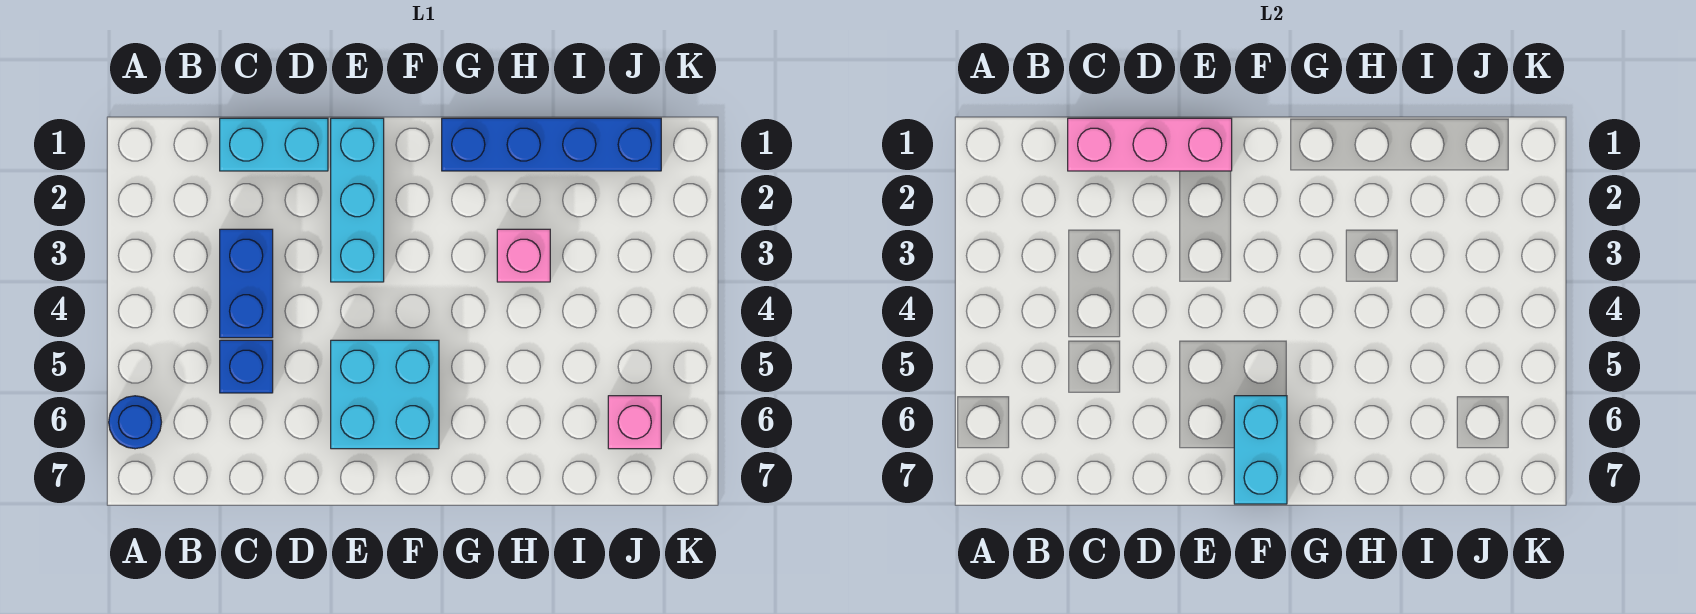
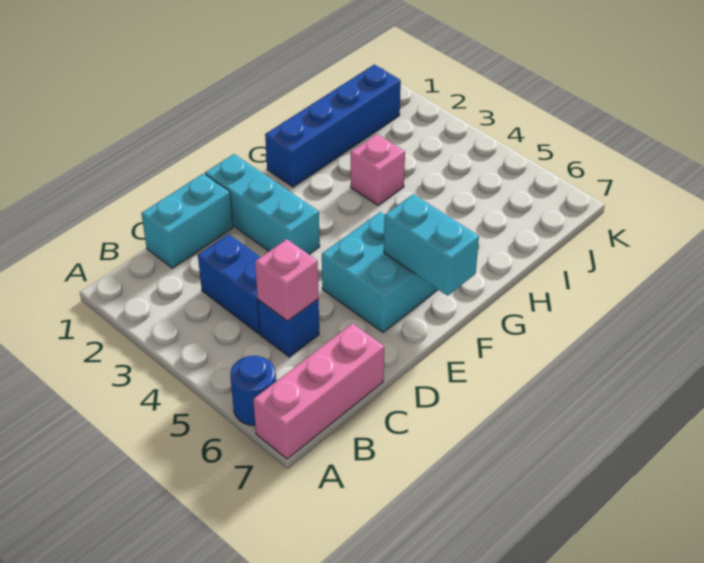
pink 1x3 brick [1068,118,1232,171] -> pink 1x3 brick moved to [253,323,384,459]
pink 1x1 brick [608,396,661,449] -> pink 1x1 brick moved to [255,239,319,321]

